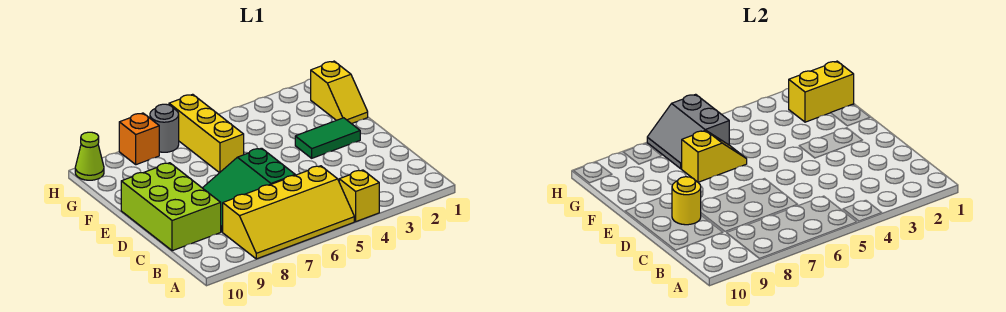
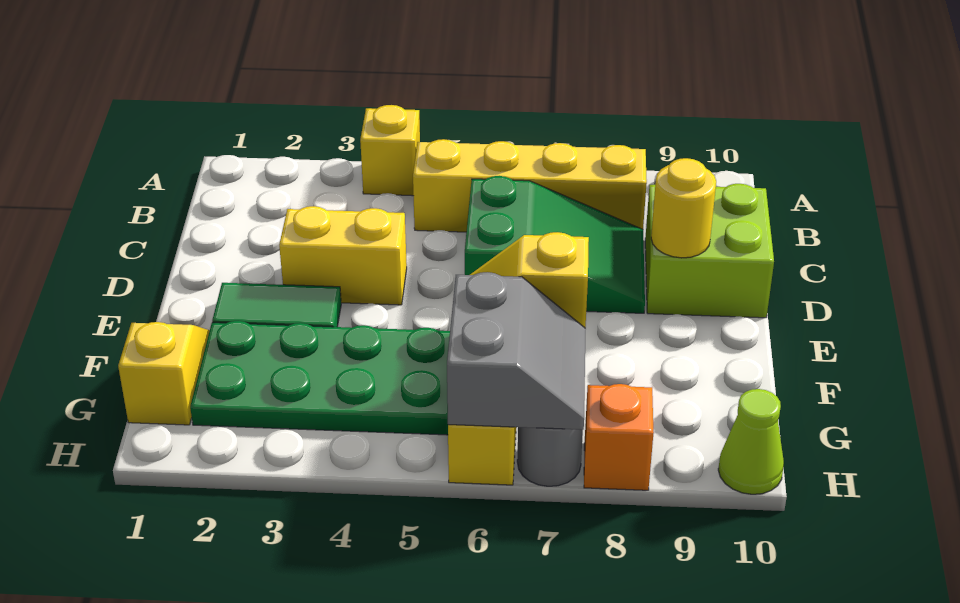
lime 2x3 brick [121,163,221,251] -> lime 2x2 brick [645,184,774,318]
none -> green 2x4 plate [190,321,450,435]
yellow 1x2 brick [789,61,854,122] -> yellow 1x2 brick moved to [279,206,407,305]

